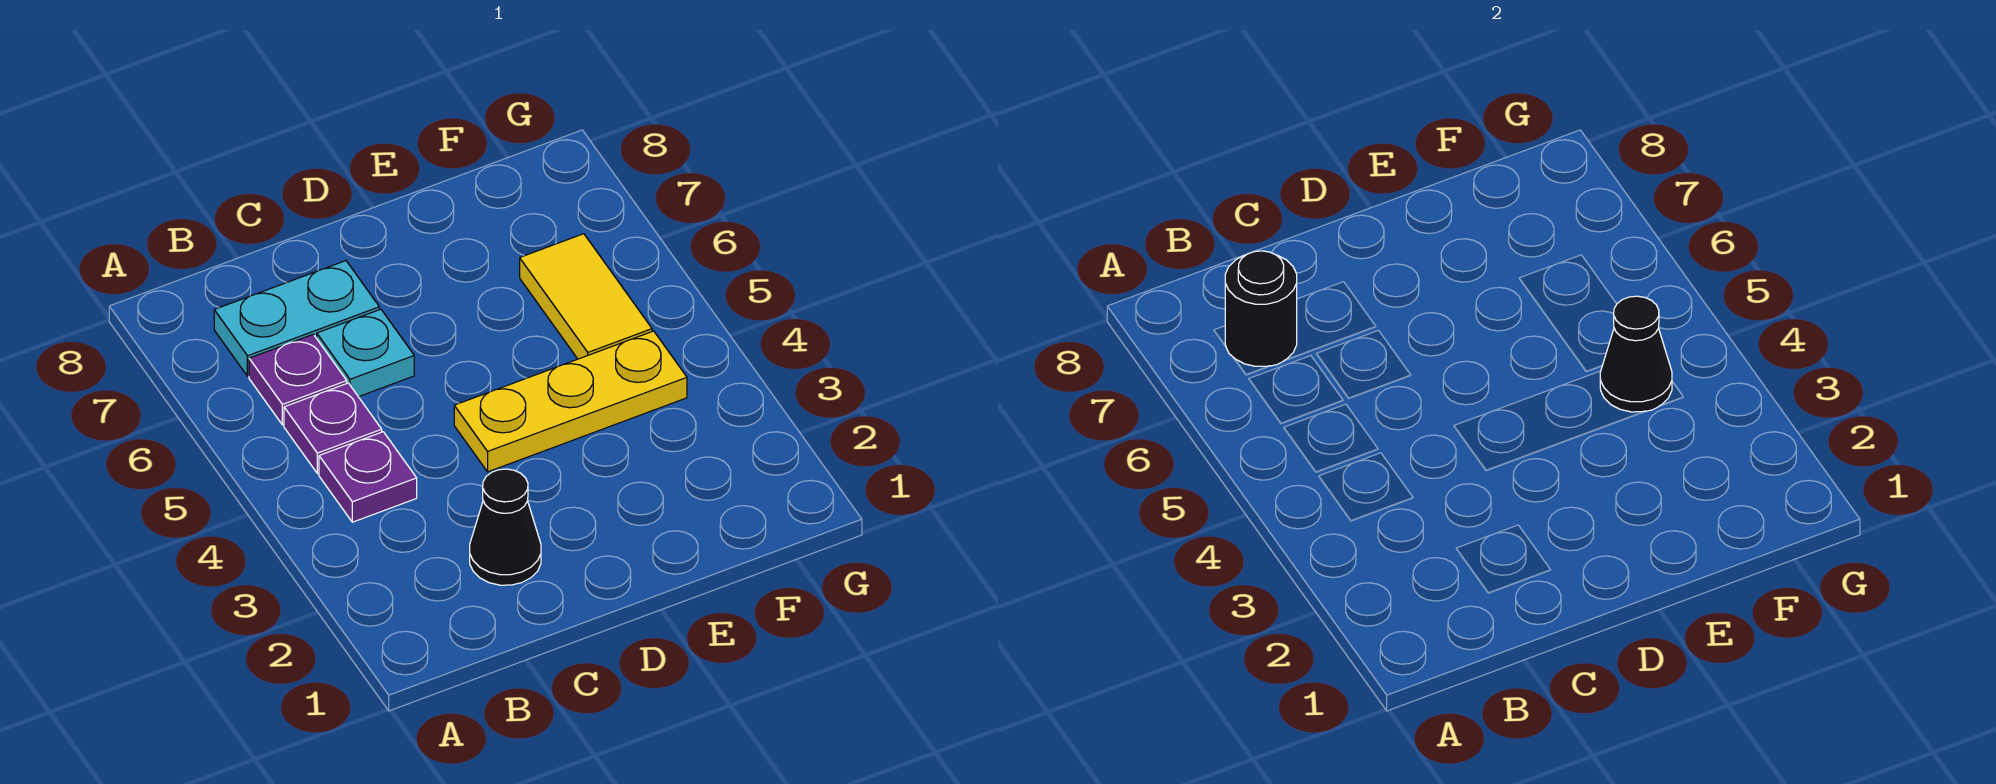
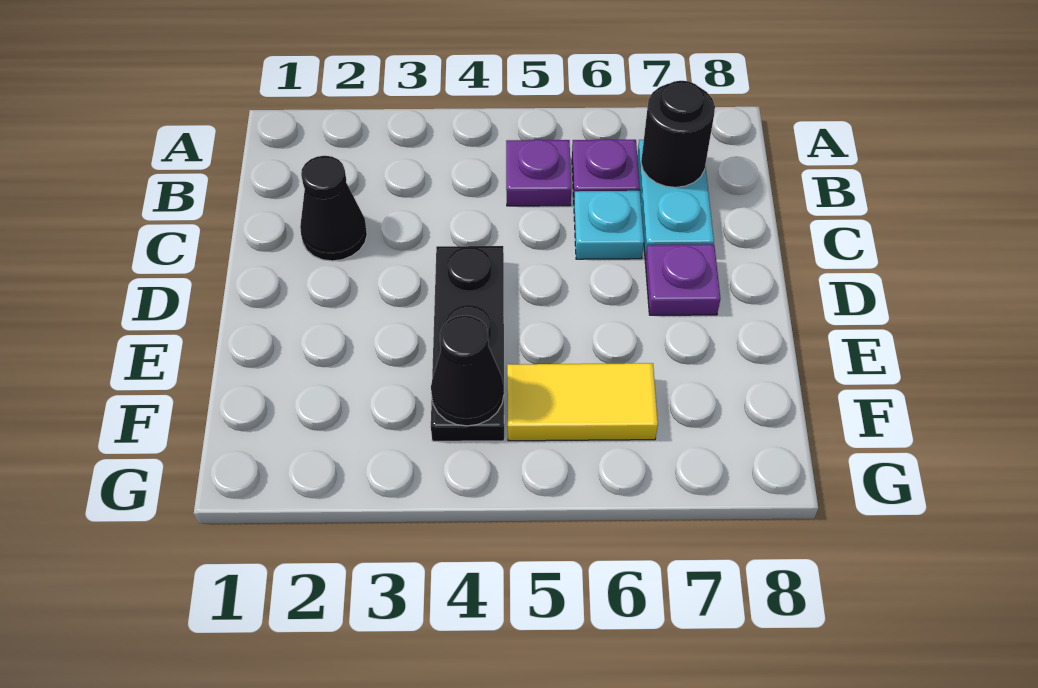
purple 1x1 plate [319,432,417,522] -> purple 1x1 plate moved to [645,244,720,315]
yellow 1x3 plate [454,331,687,472] -> black 1x3 plate [431,246,504,441]

